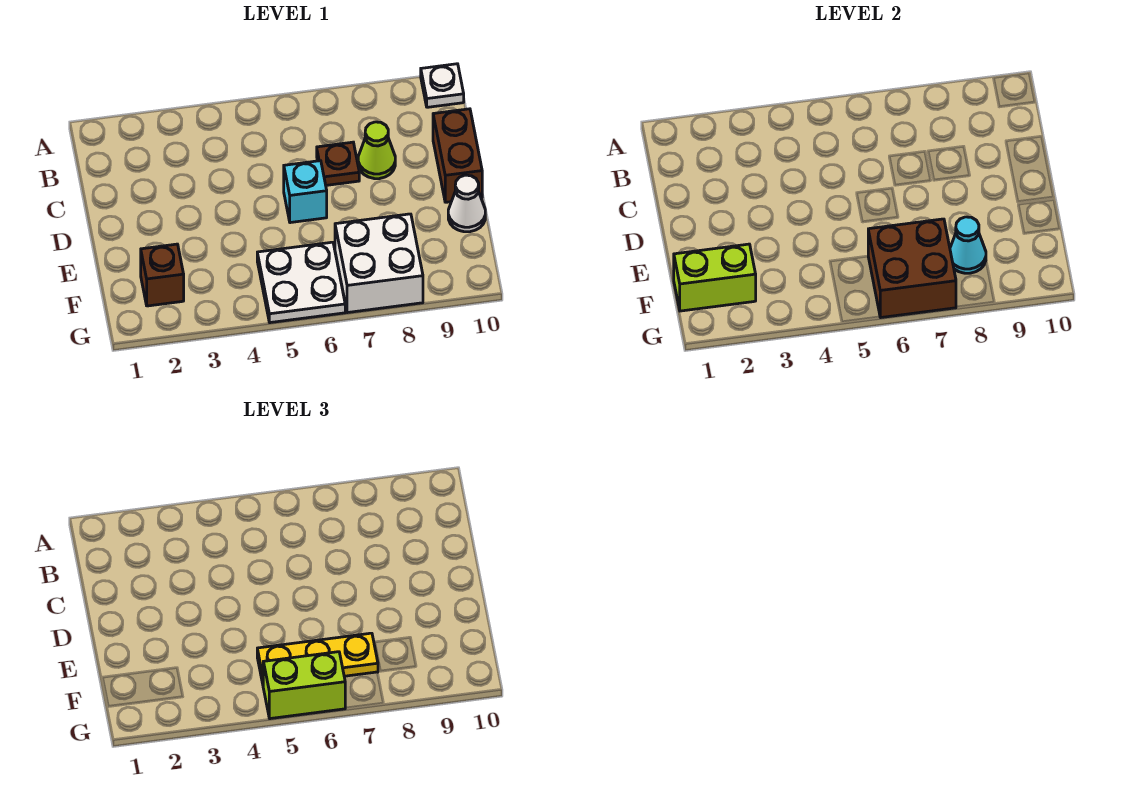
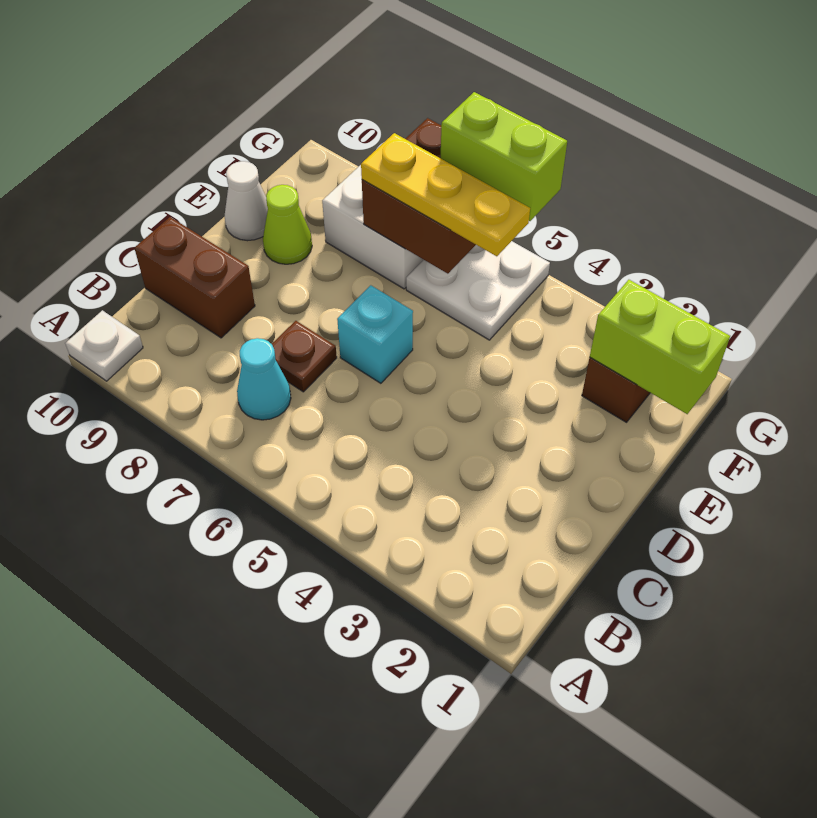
lime 1x1 cone [358,122,395,179] -> lime 1x1 cone moved to [263,185,312,264]
brown 1x2 brick [433,109,482,202] -> brown 1x2 brick turned to [135,217,255,338]
cyan 1x1 cone [950,217,986,273] -> cyan 1x1 cone moved to [237,338,291,420]

